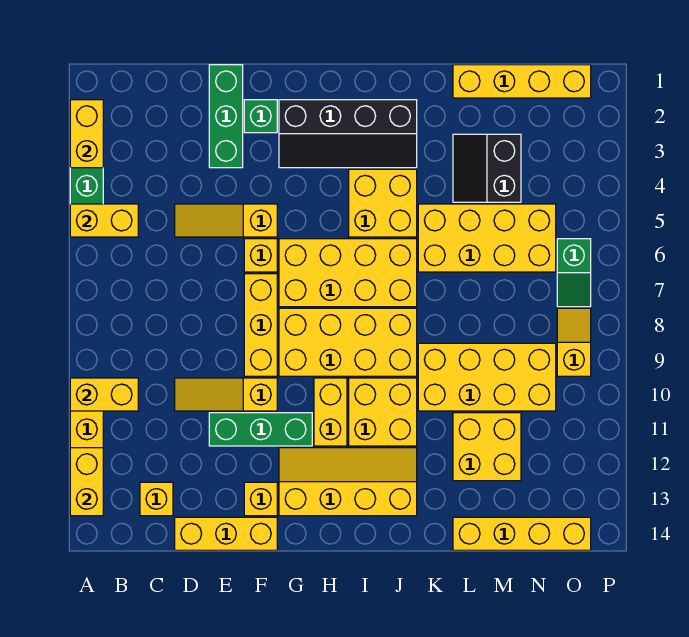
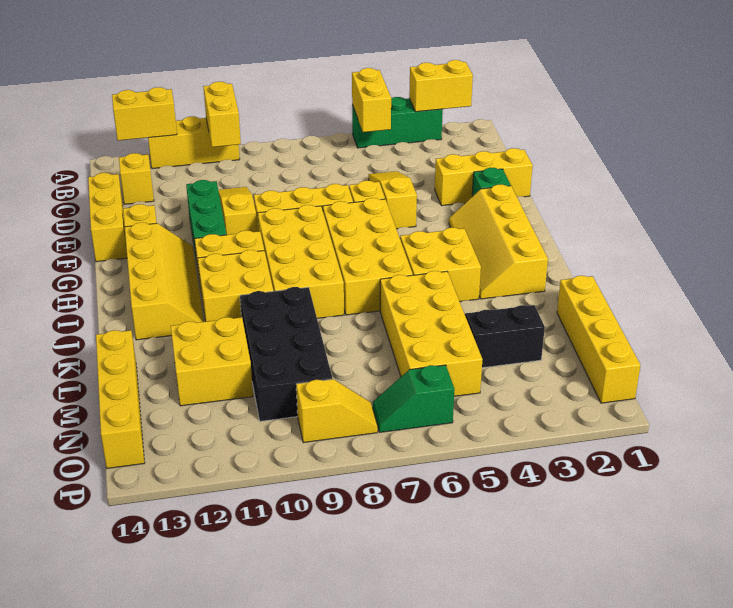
green 1x3 brick [209,65,243,168] -> yellow 1x3 brick [435,148,533,206]
black 2x4 slope [279,100,417,168] -> yellow 2x4 slope [449,185,548,299]
yellow 2x4 brick [418,343,556,411] -> black 2x4 brick [240,287,332,421]

